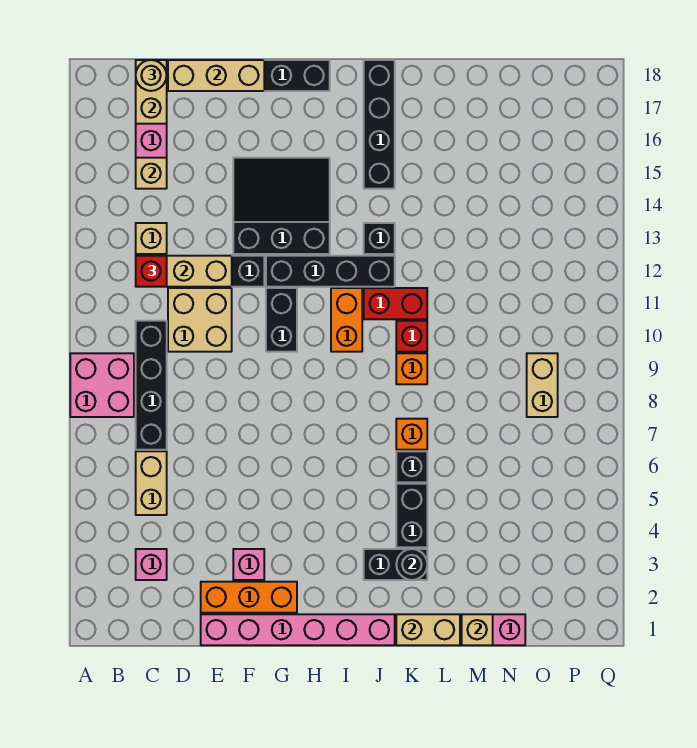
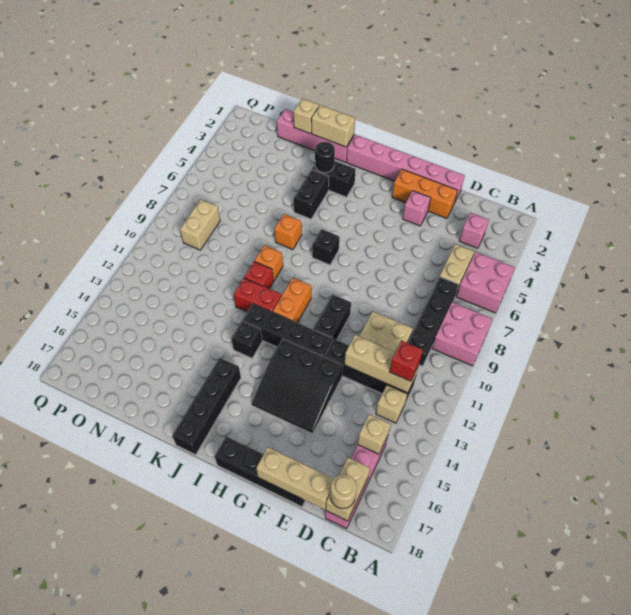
none -> pink 2x2 brick [456,252,515,313]
black 1x1 brick [396,451,427,482] -> black 1x1 brick moved to [312,229,339,265]

